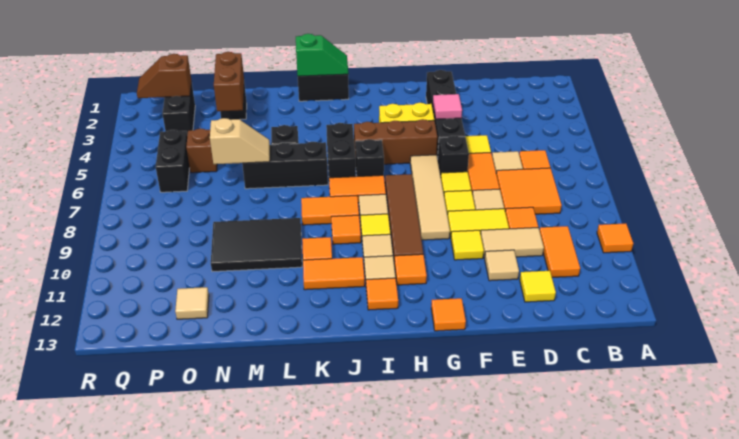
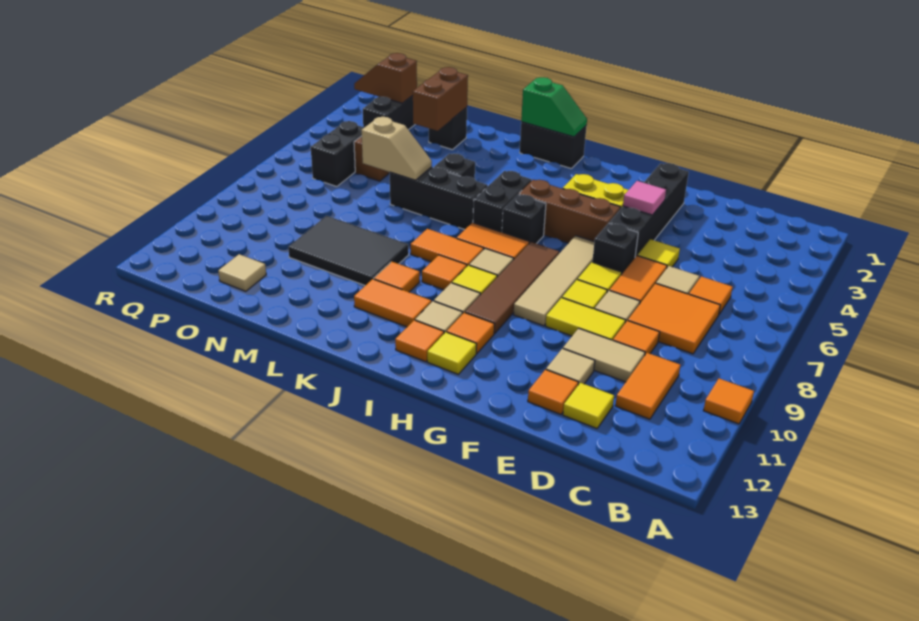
yellow 1x1 tile [451,230,484,260] -> yellow 1x1 tile moved to [427,332,477,374]
orange 1x1 tile [431,298,466,331] -> orange 1x1 tile moved to [528,370,578,414]

